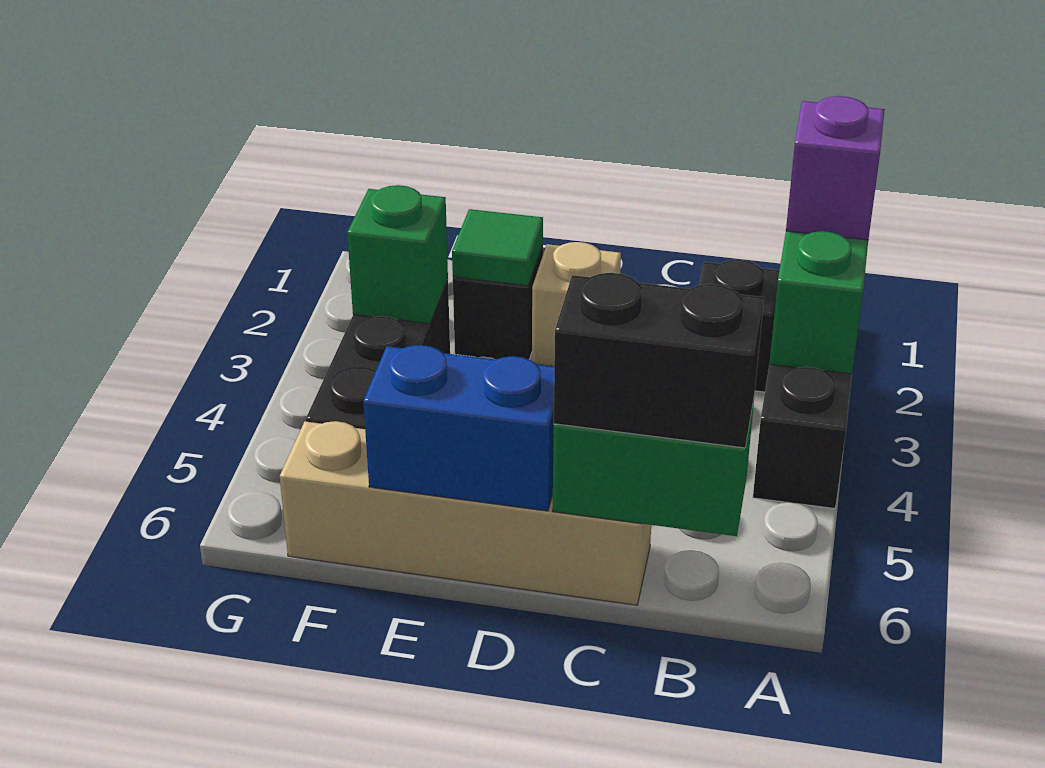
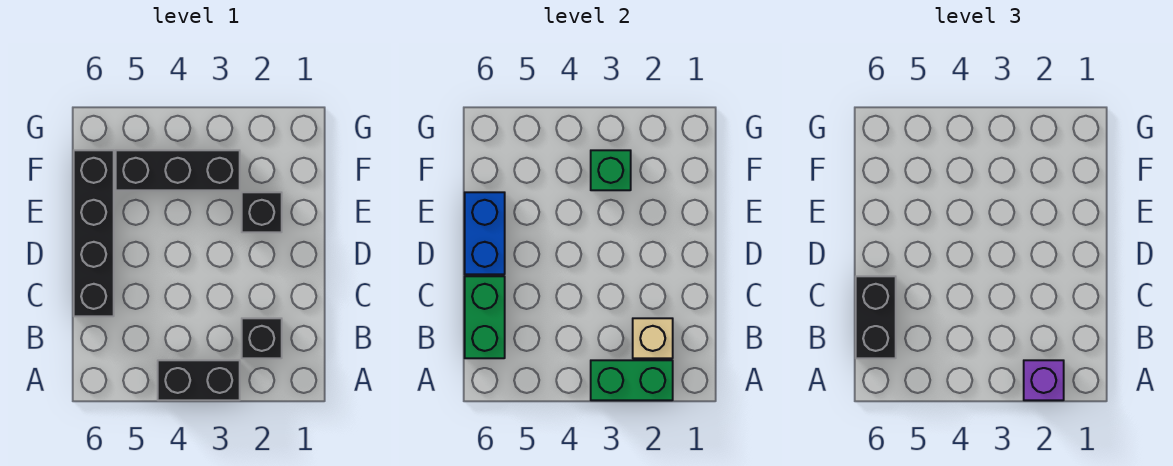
tan 1x4 brick [280,421,651,605] -> black 1x4 brick [74,150,114,316]
tan 1x1 brick [532,242,621,366] -> tan 1x1 brick moved to [633,318,673,358]
green 1x1 tile [452,209,543,286] -> none

